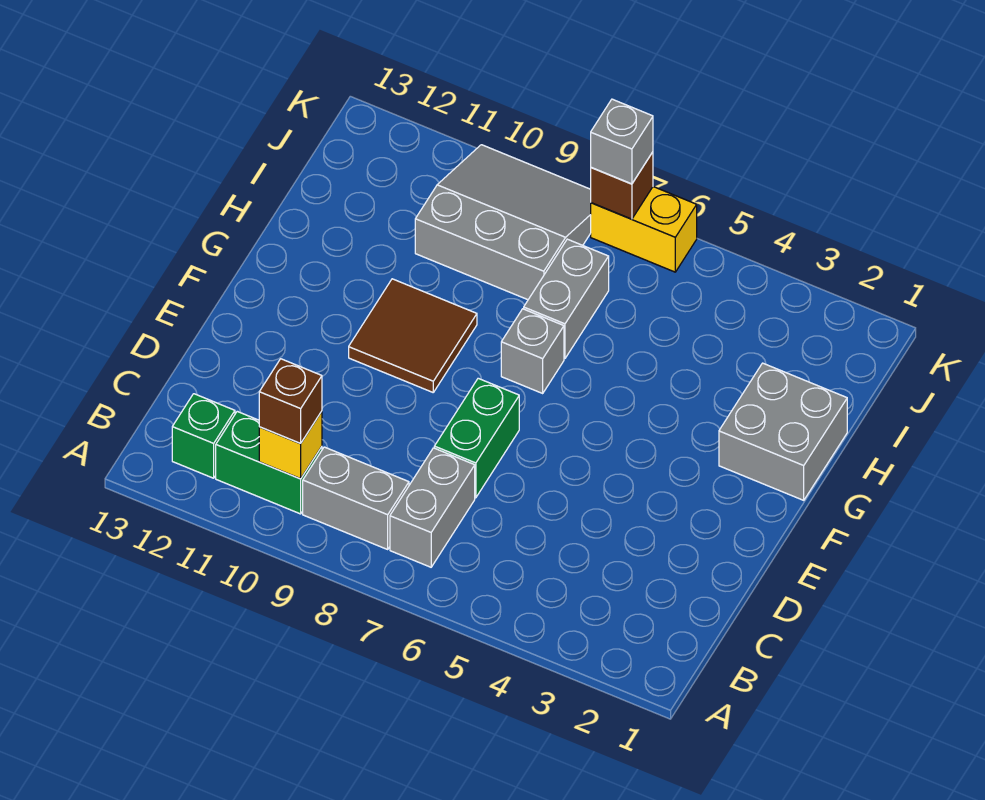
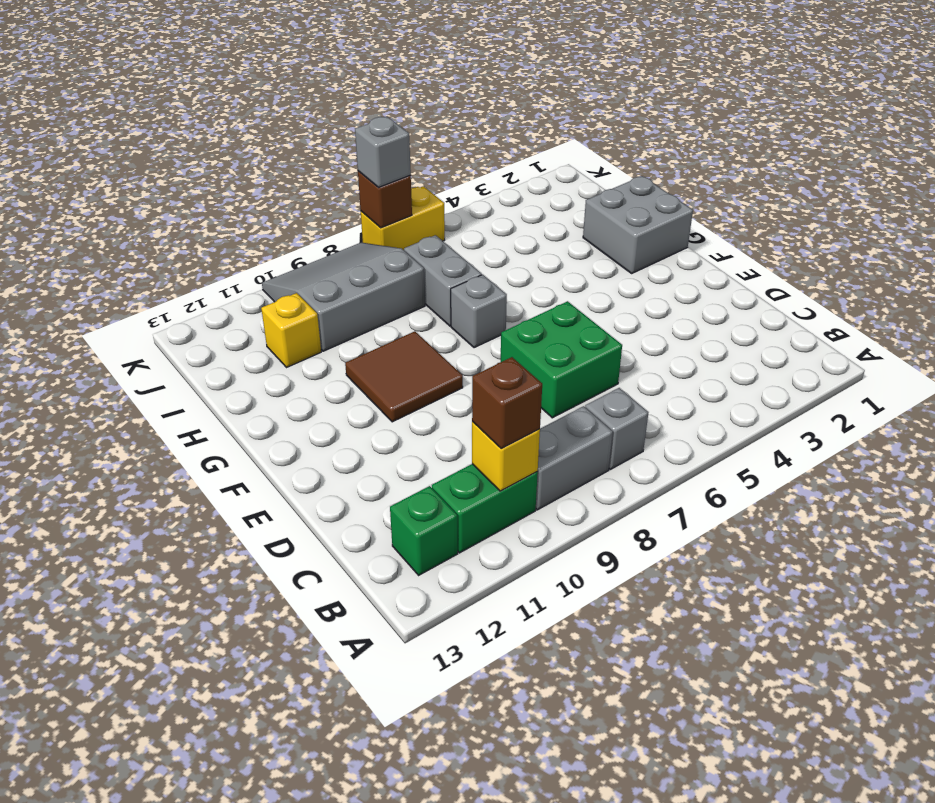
grey 1x2 brick [390,448,475,567] -> grey 1x1 brick [585,388,649,469]
green 1x2 brick [434,378,519,498] -> green 2x2 brick [501,301,622,418]
none -> yellow 1x1 brick [261,293,321,367]

